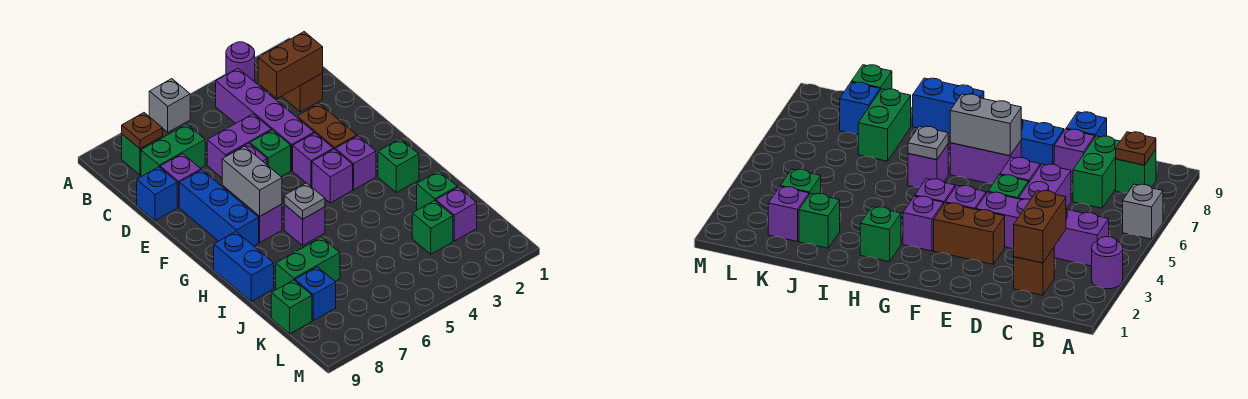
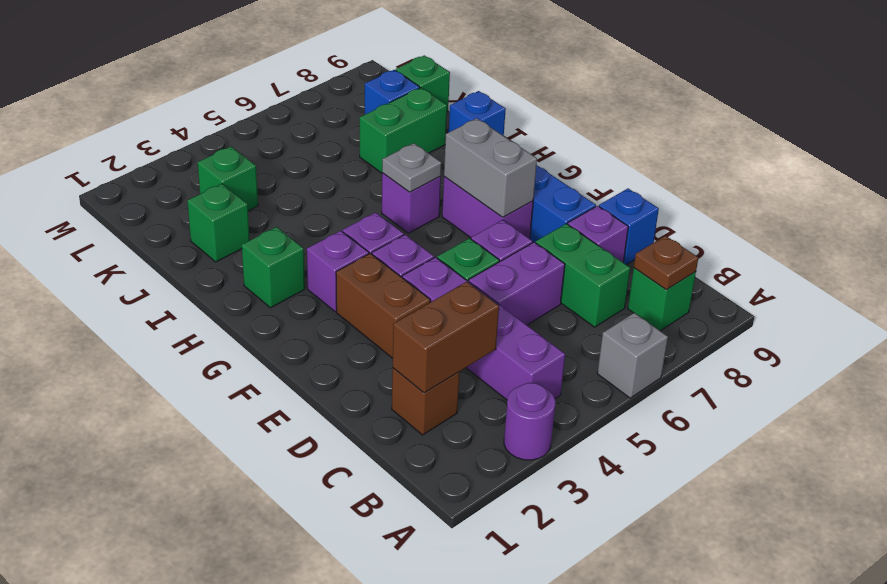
green 1x2 brick [141,124,205,176] -> green 1x2 brick turned to [536,224,630,327]
blue 1x2 brick [214,232,274,301] -> blue 1x1 brick [449,91,506,136]
purple 1x1 brick [436,187,477,241] -> none

